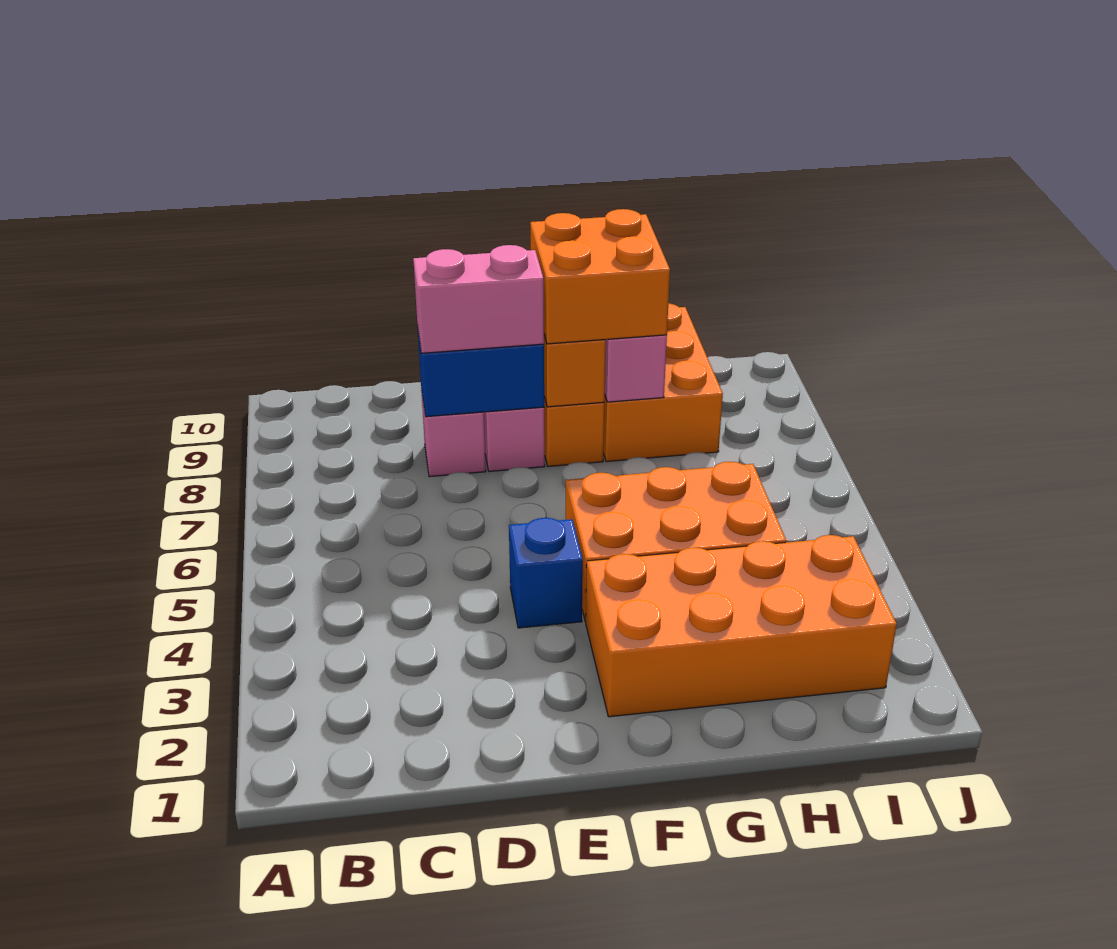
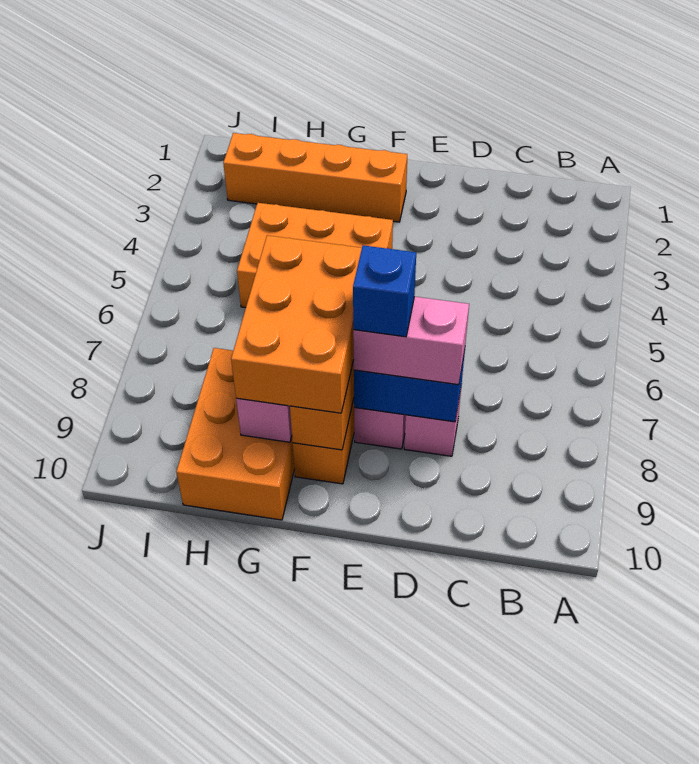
blue 1x1 brick [509,518,583,628] -> blue 1x1 brick moved to [353,245,416,337]
orange 2x4 brick [585,535,897,717] -> orange 1x4 brick [223,133,407,222]
orange 2x2 brick [530,209,670,344] -> orange 2x3 brick [231,235,362,413]

